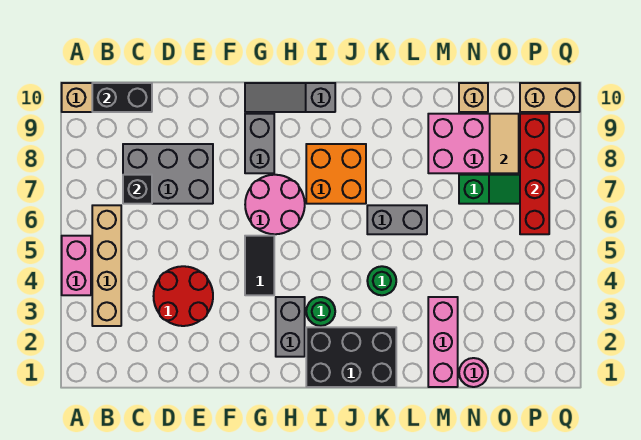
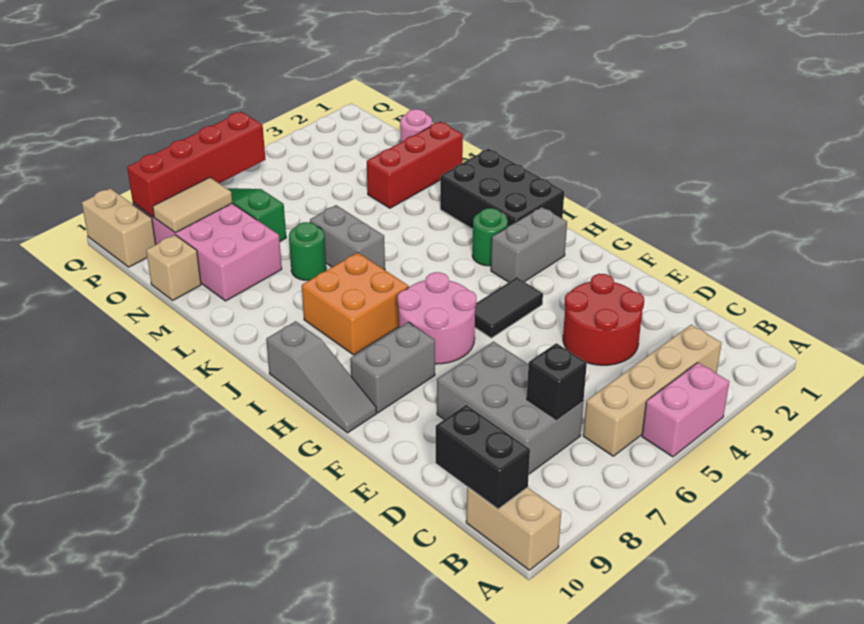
green 1x1 round brick [367,266,396,295] -> green 1x1 round brick moved to [289,222,326,280]
pink 1x3 brick [428,297,458,387] -> red 1x3 brick [367,122,463,208]

